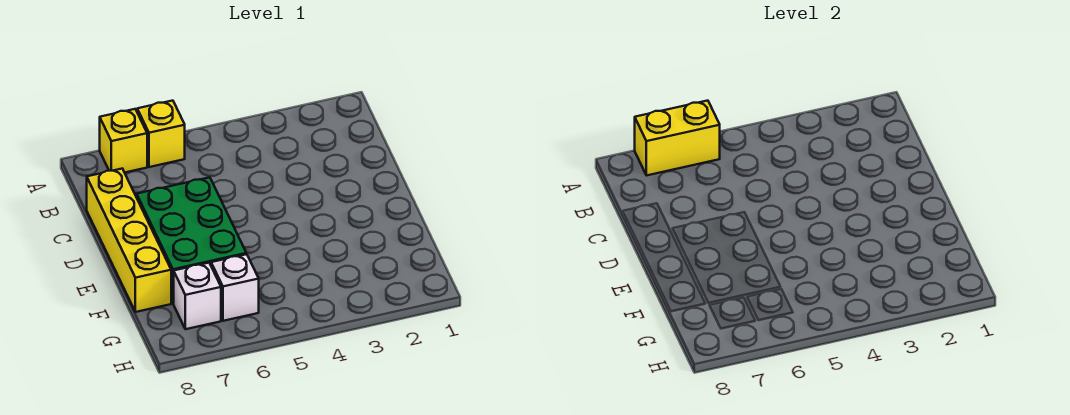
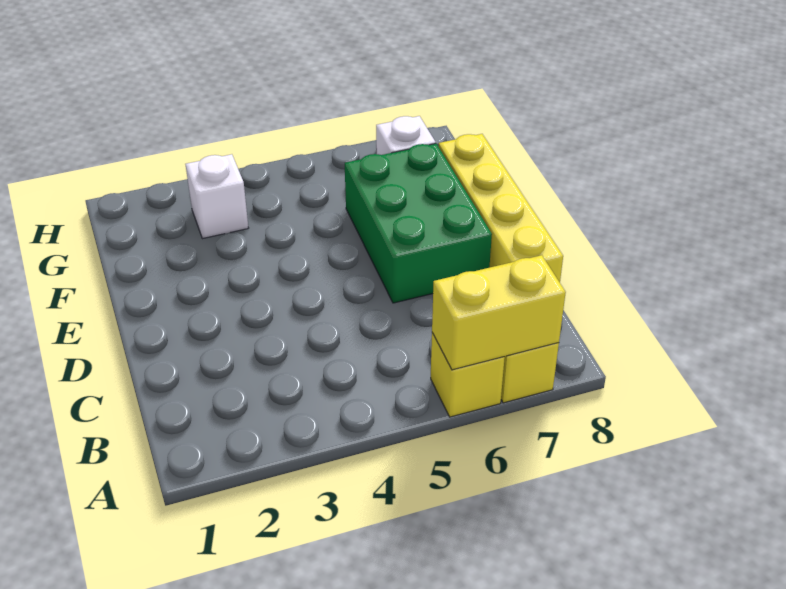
white 1x1 brick [211,254,259,321] -> white 1x1 brick moved to [186,154,248,239]

